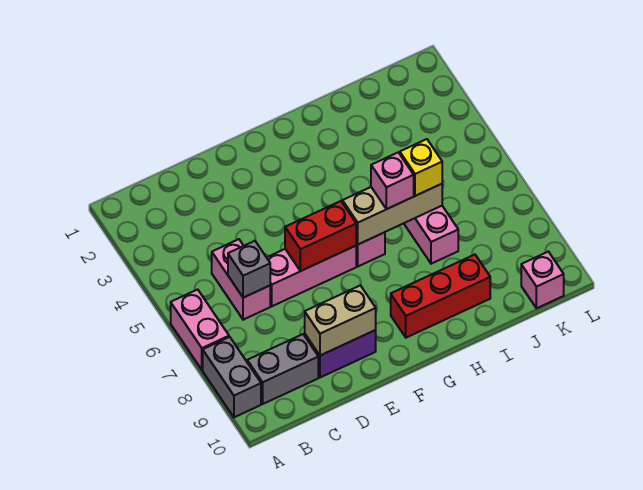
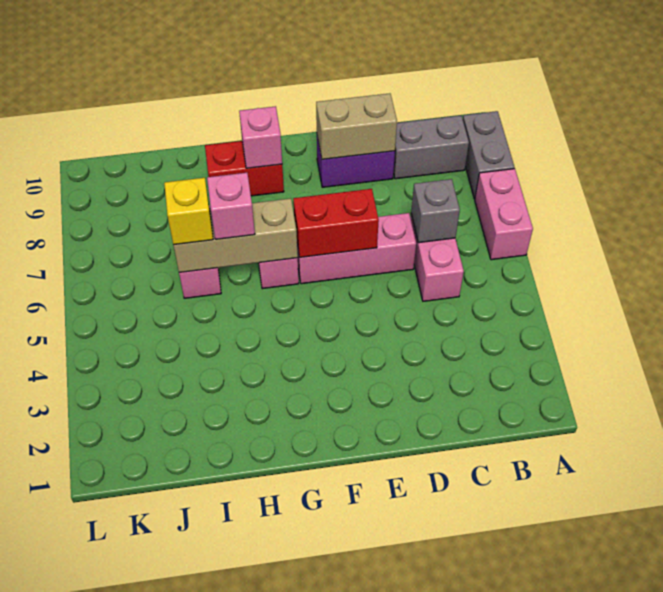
red 1x3 brick [391,255,490,338] -> red 1x2 brick [205,141,284,196]
pink 1x1 brick [521,252,564,308] -> pink 1x1 brick moved to [239,106,282,168]

